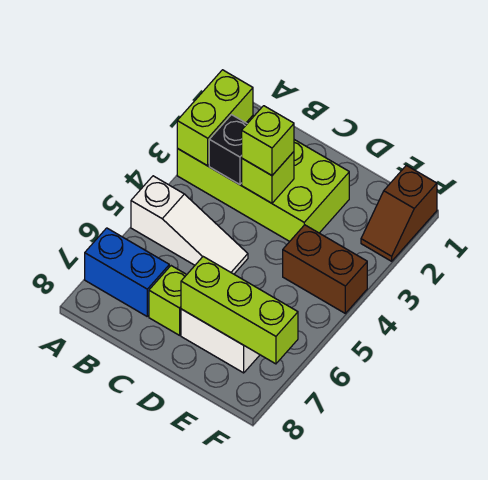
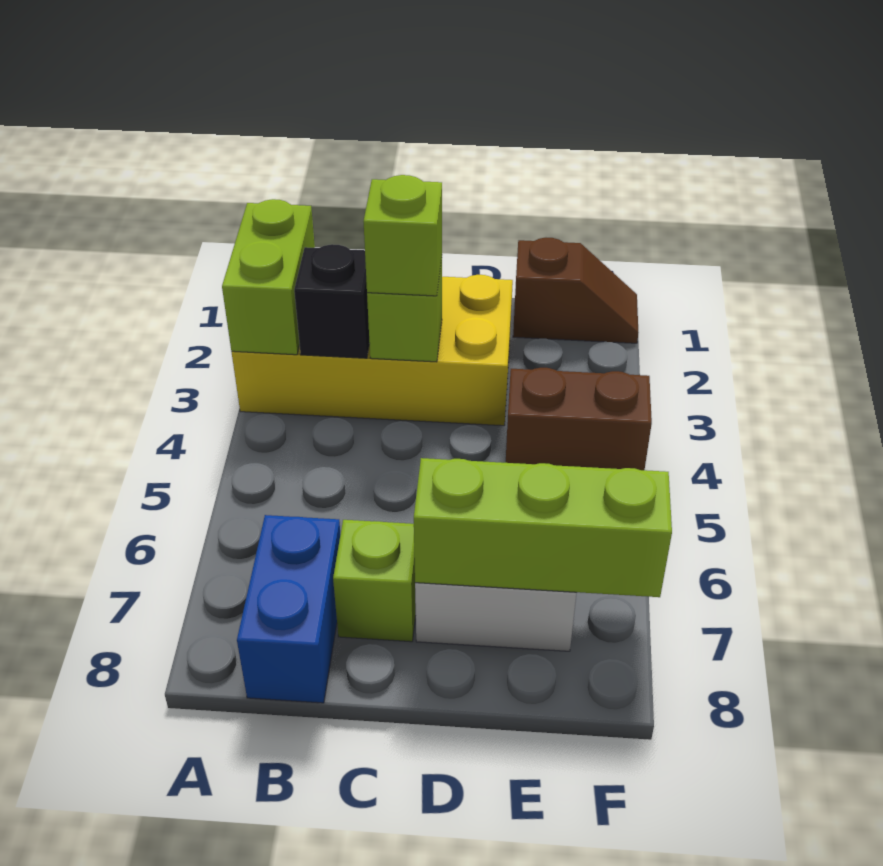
lime 2x4 brick [177,116,349,241] -> yellow 2x4 brick [232,275,513,426]
white 1x3 slope [131,176,248,274] -> none
blue 1x2 brick [85,228,169,316] -> blue 1x2 brick turned to [237,515,341,703]
brown 1x2 slope [361,165,437,261] -> brown 1x2 slope turned to [513,238,638,343]

